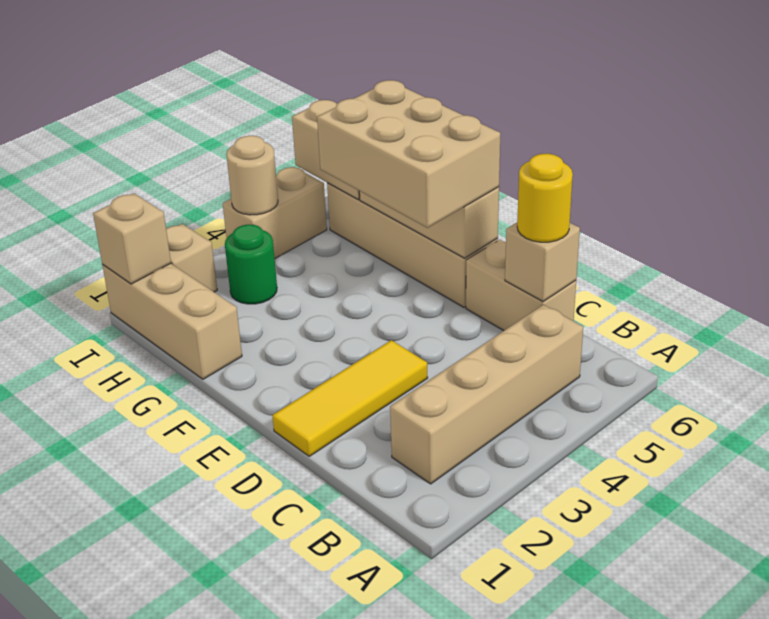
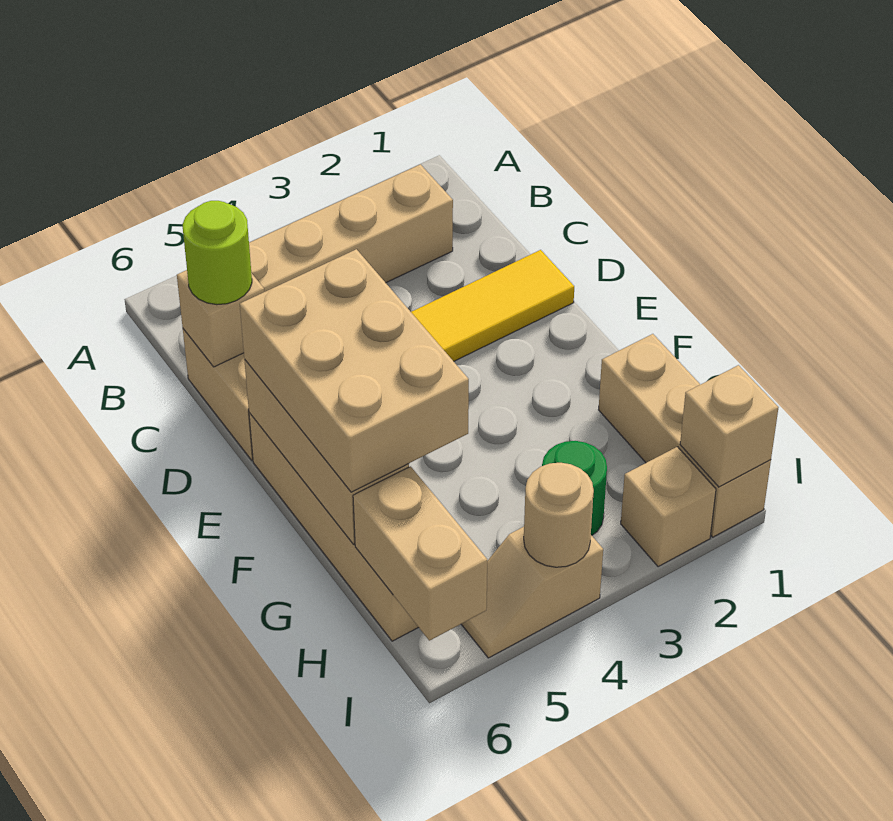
yellow 1x1 round brick [517,154,573,242] -> lime 1x1 round brick [183,201,252,305]
tan 1x2 brick [223,167,327,258] -> tan 1x2 slope [461,527,603,658]

